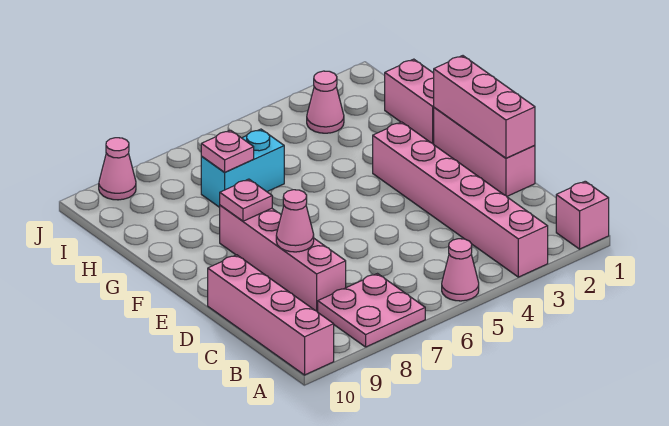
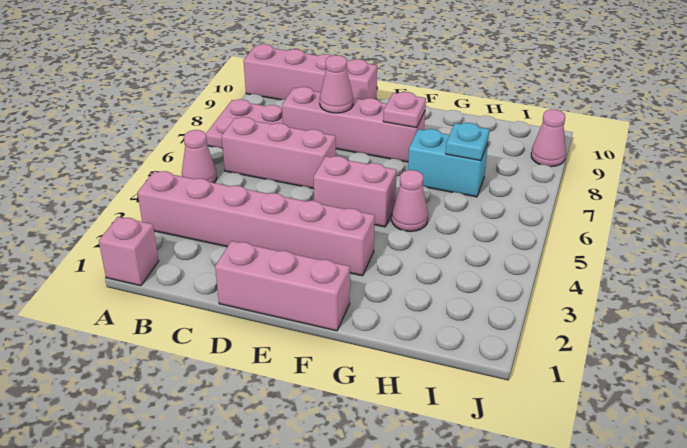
pink 1x3 brick [434,56,535,158] -> pink 1x3 brick moved to [222,117,336,189]
pink 1x2 brick [385,59,434,144] -> pink 1x2 brick moved to [314,156,397,227]
cyan 1x2 brick [201,129,284,207] -> cyan 1x2 brick turned to [408,129,488,197]
pink 1x1 plate [201,130,254,172] -> cyan 1x1 plate [446,123,489,161]
pink 1x1 cone [307,71,344,133] -> pink 1x1 cone moved to [391,170,428,231]

